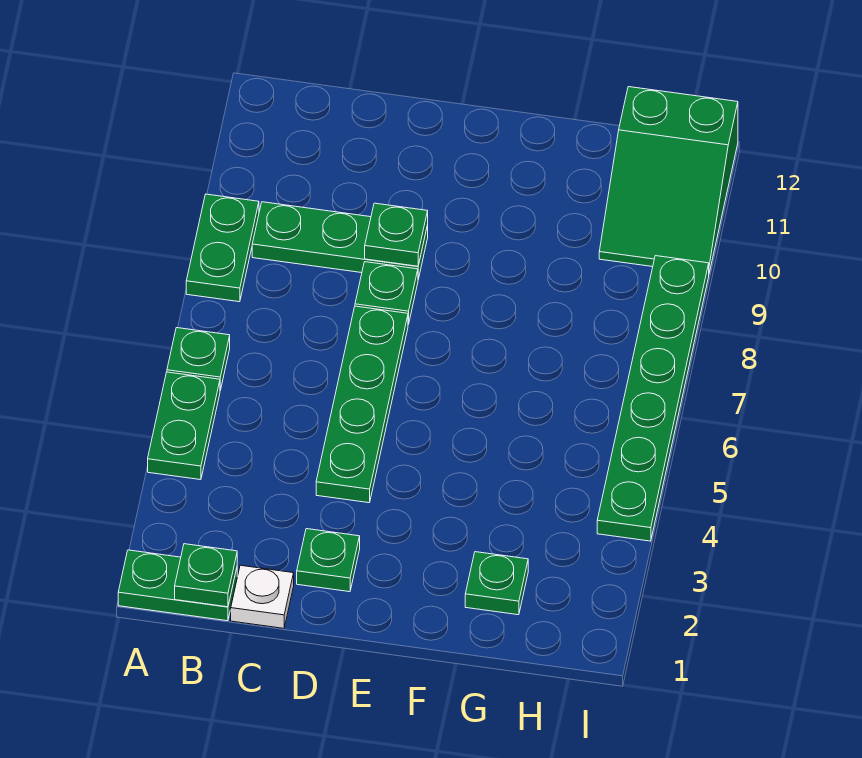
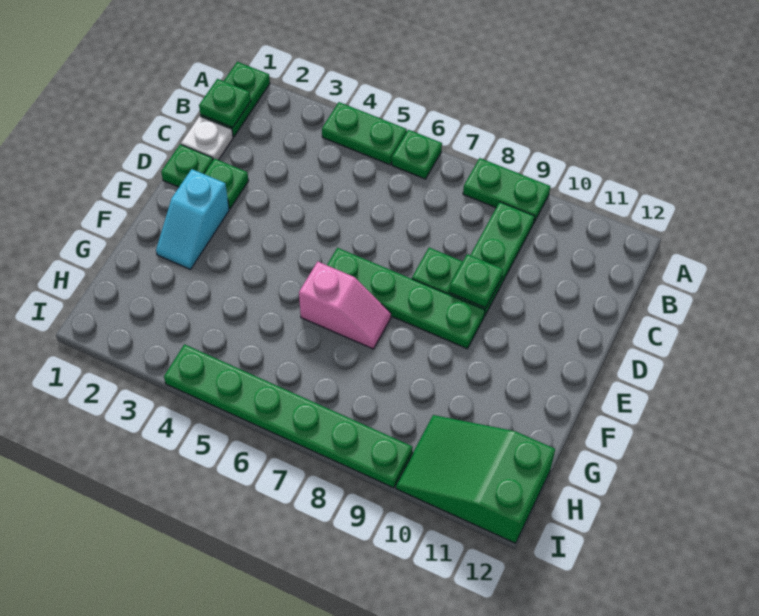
green 1x4 plate [316,306,408,503] -> green 1x4 plate moved to [327,248,485,349]
none -> cyan 1x2 slope [156,169,229,269]
none -> pink 1x2 slope [299,262,391,349]
green 1x1 plate [465,552,528,615] -> green 1x1 plate moved to [161,144,213,187]

